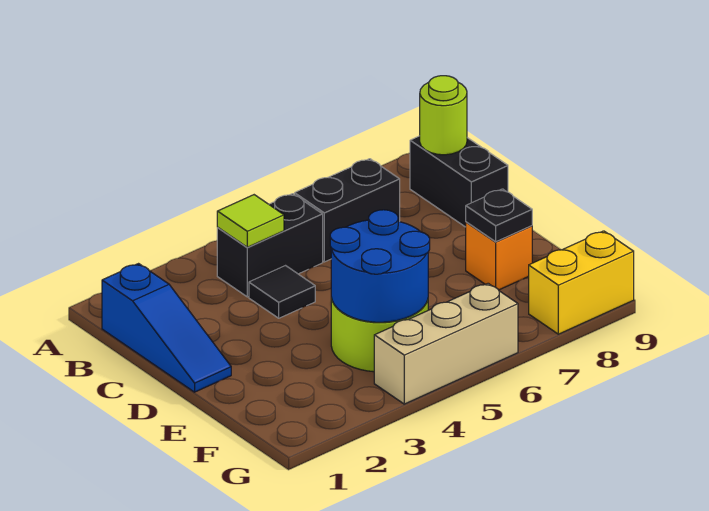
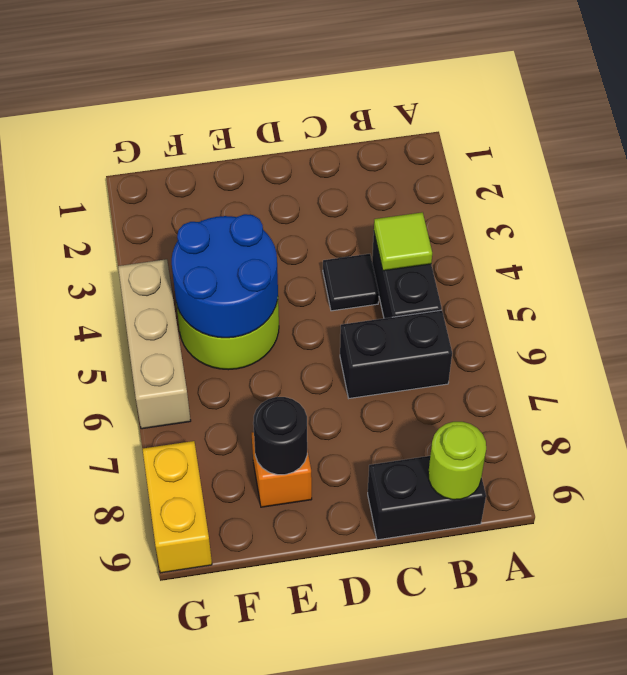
blue 1x3 slope [102,264,231,392] -> none
black 1x2 brick [295,159,400,262] -> black 1x2 brick turned to [340,310,452,398]
black 1x1 plate [466,189,532,242] -> black 1x1 round brick [253,397,307,475]

